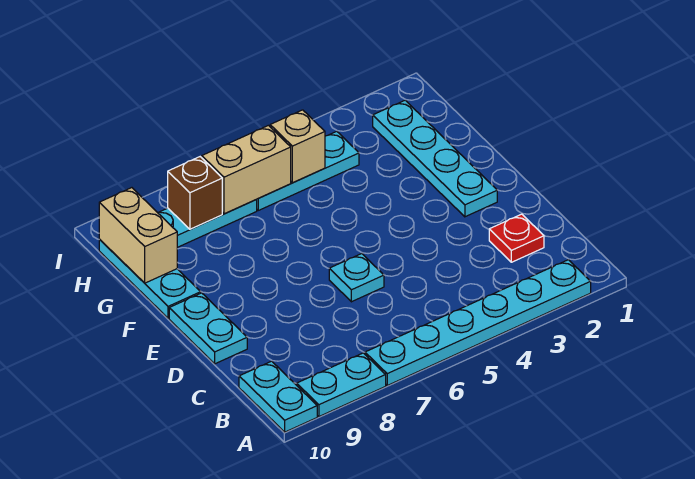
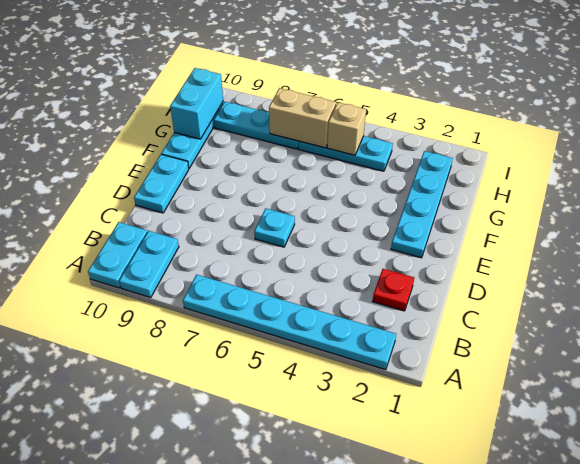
cyan 1x2 plate [297,353,386,417] -> cyan 1x2 plate turned to [119,231,179,297]
tan 1x2 brick [99,188,177,283] -> cyan 1x2 brick [170,68,223,139]
brown 1x1 brick [168,157,222,229] -> none

